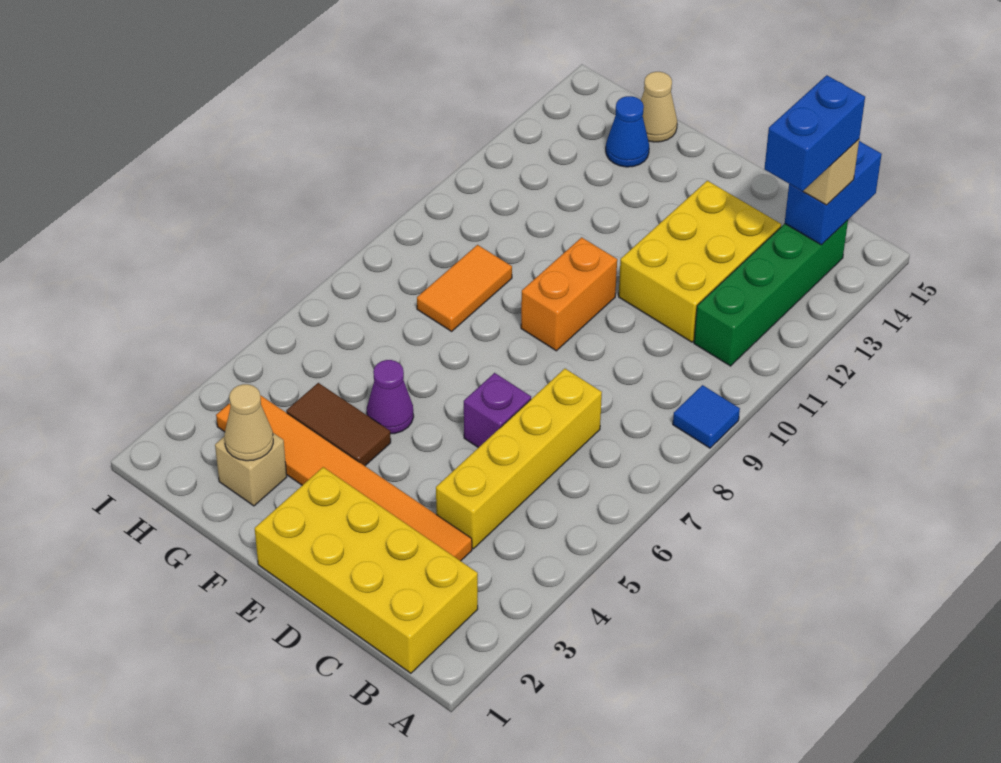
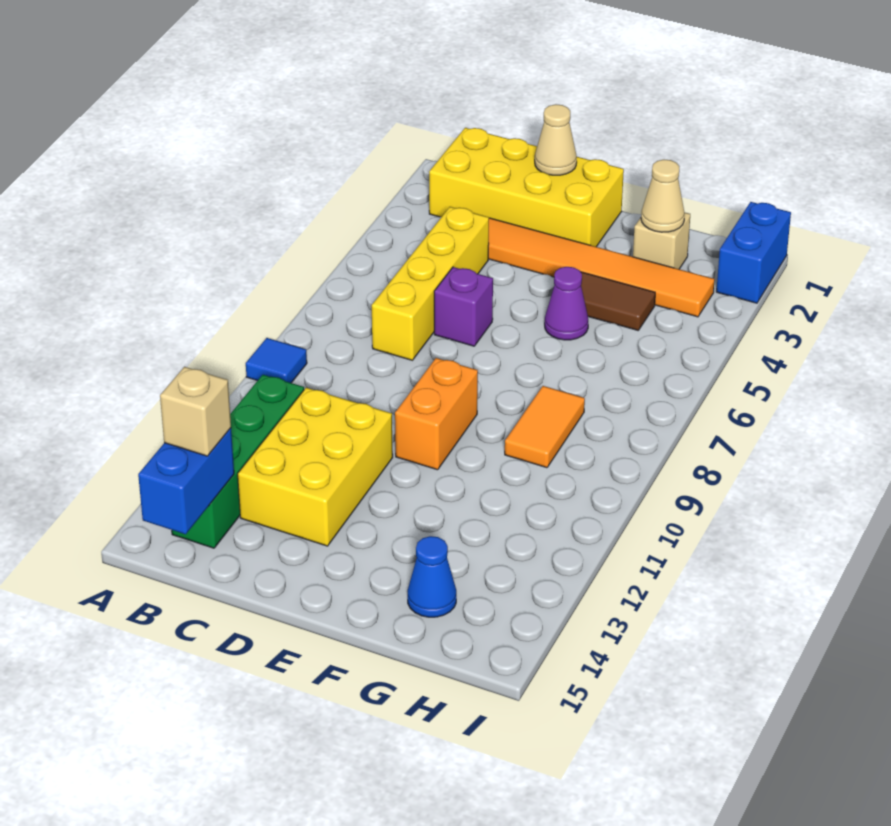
blue 1x2 brick [764,75,865,191] -> blue 1x2 brick moved to [716,202,791,303]
tan 1x1 cone [641,72,677,142] -> tan 1x1 cone moved to [535,104,577,175]

